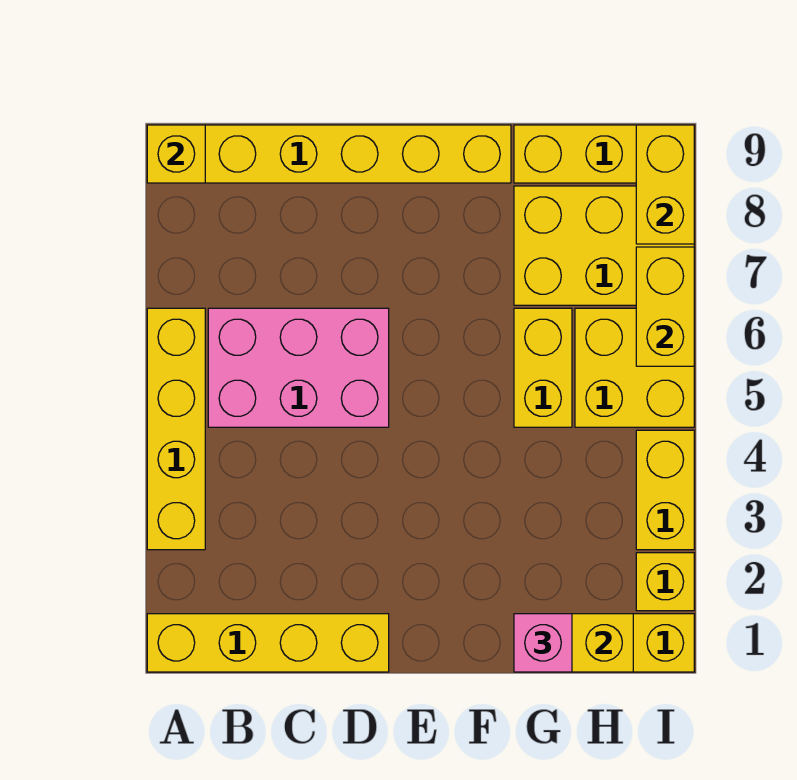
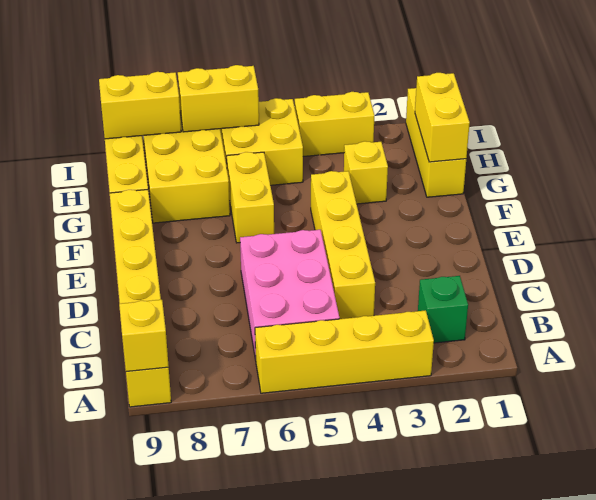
yellow 1x4 brick [147,614,389,672] -> yellow 1x4 brick moved to [311,171,375,319]
none -> green 1x1 brick [418,276,468,343]
pink 1x1 brick [514,614,572,672] -> none
yellow 1x2 brick [514,308,572,427] -> yellow 1x2 brick turned to [227,152,274,243]
yellow 1x1 brick [636,553,694,611] -> yellow 1x1 brick moved to [344,141,388,204]

